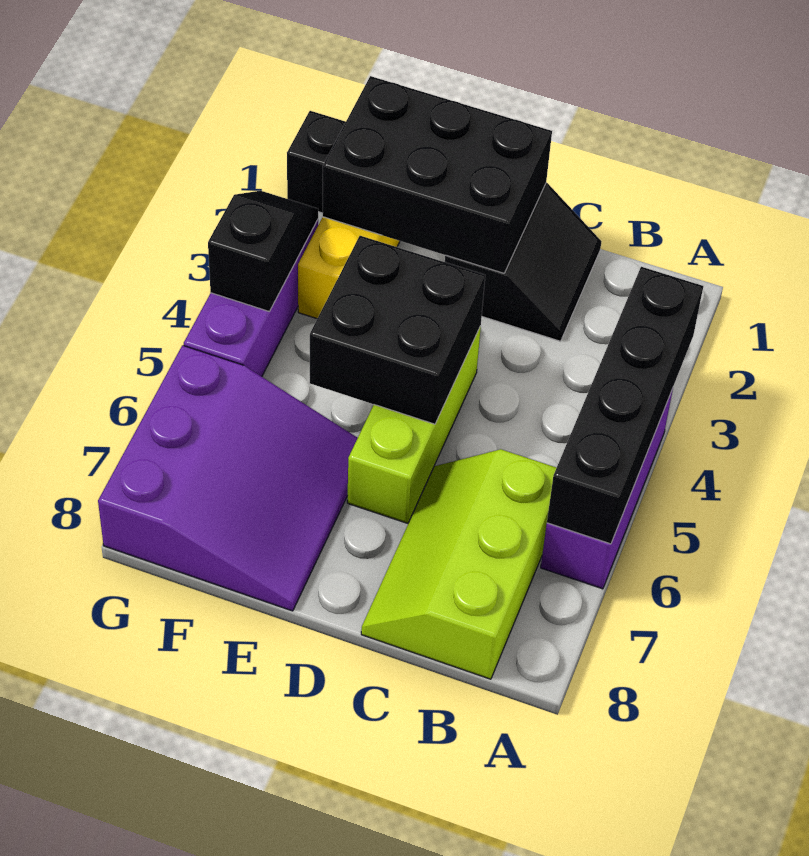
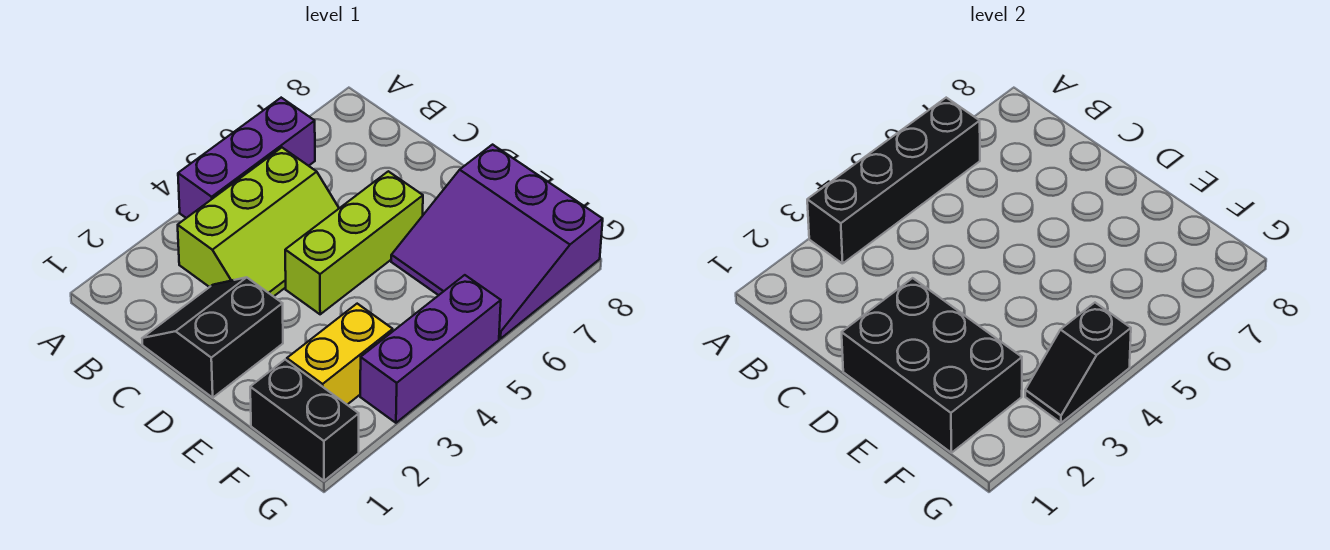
lime 2x3 slope [361,449,557,679] -> lime 2x3 slope moved to [178,148,339,297]
black 2x2 brick [310,236,485,424] -> none
purple 3x3 slope [98,345,358,611] -> purple 3x3 slope turned to [391,145,603,339]

